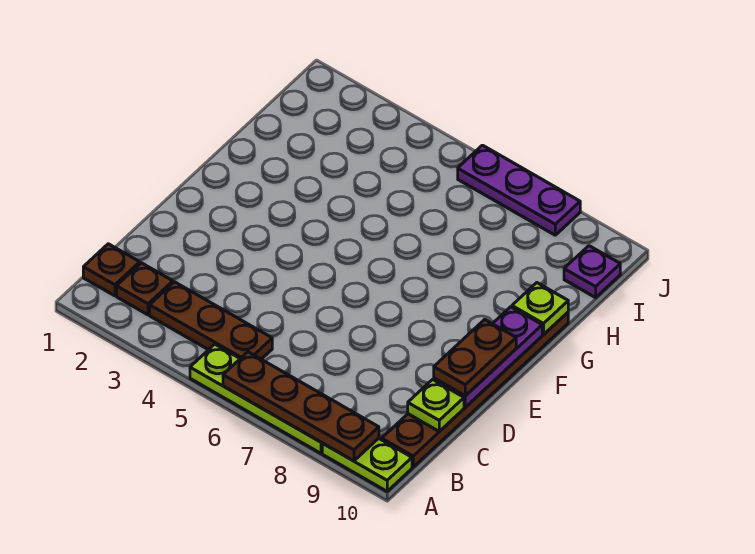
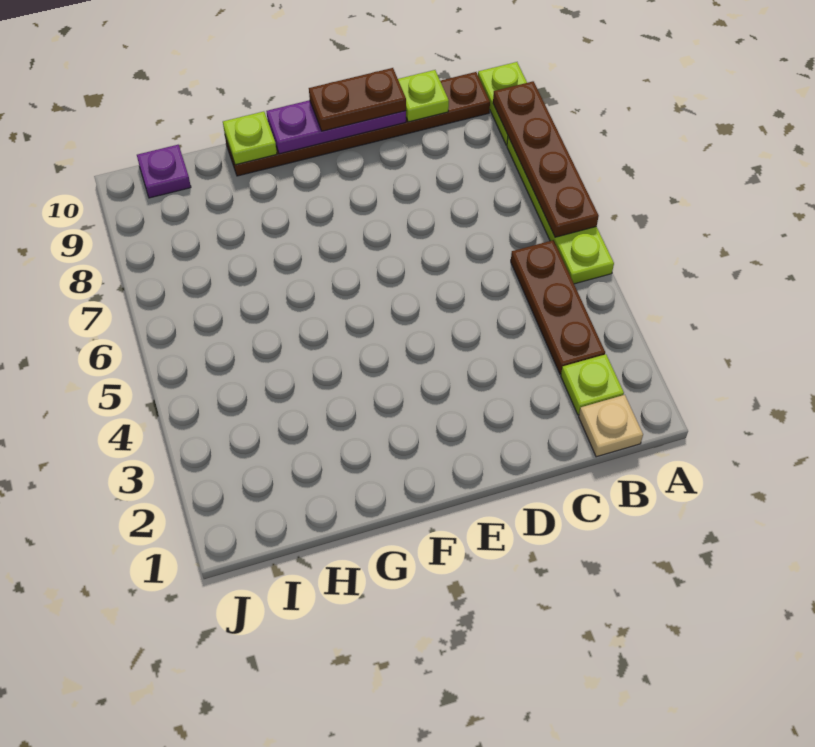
brown 1x1 plate [83,244,140,296] -> tan 1x1 plate [579,395,643,457]
brown 1x1 plate [117,263,173,315] -> lime 1x1 plate [561,354,624,415]
purple 1x3 plate [458,145,580,235] -> none

